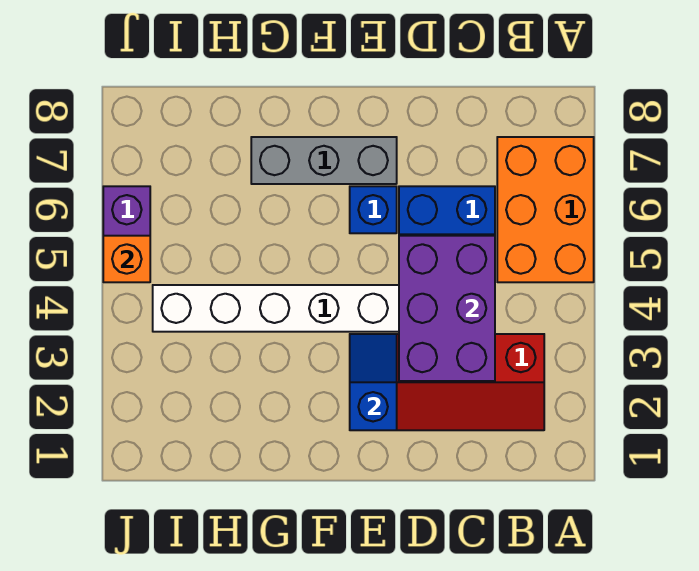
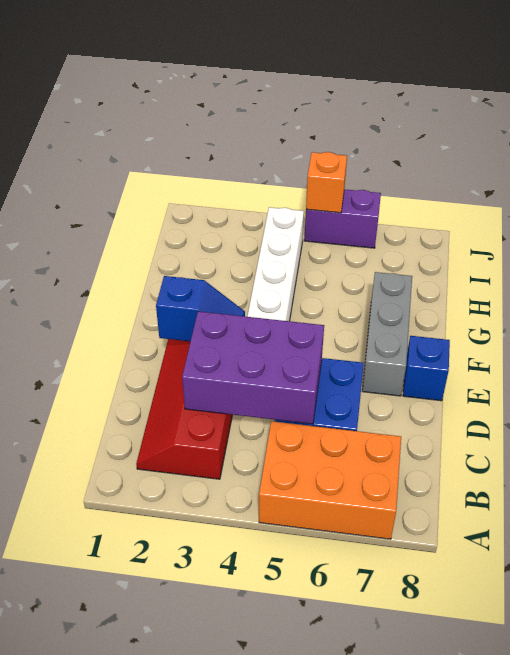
blue 1x1 brick [350,186,397,233] -> blue 1x1 brick moved to [403,336,450,401]

